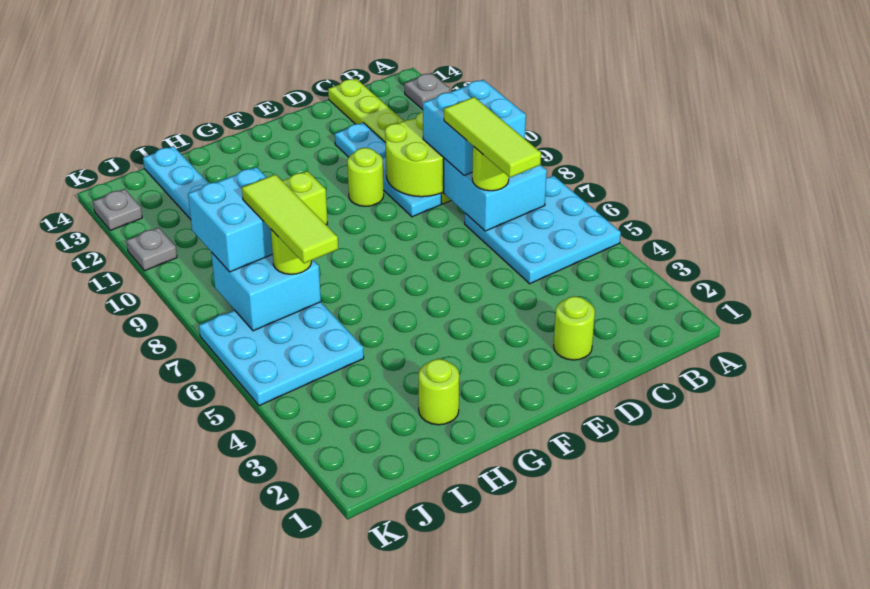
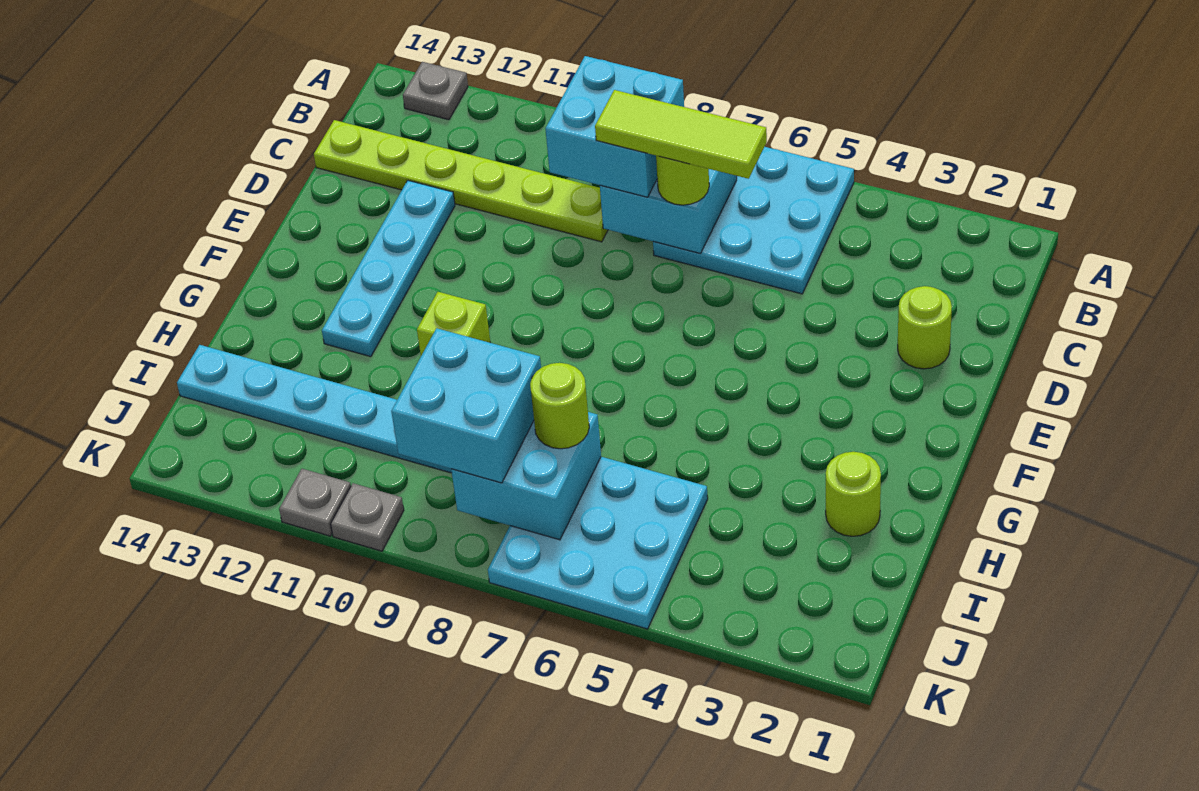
lime 2x2 round brick [385,112,444,197] -> none
cyan 1x4 plate [335,123,441,217] -> cyan 1x4 plate turned to [322,180,455,357]
lime 1x1 round brick [347,148,384,206] -> none
lime 1x3 tile [242,174,338,263] -> none
grey 1x1 plate [93,189,142,230] -> grey 1x1 plate moved to [331,483,404,551]

